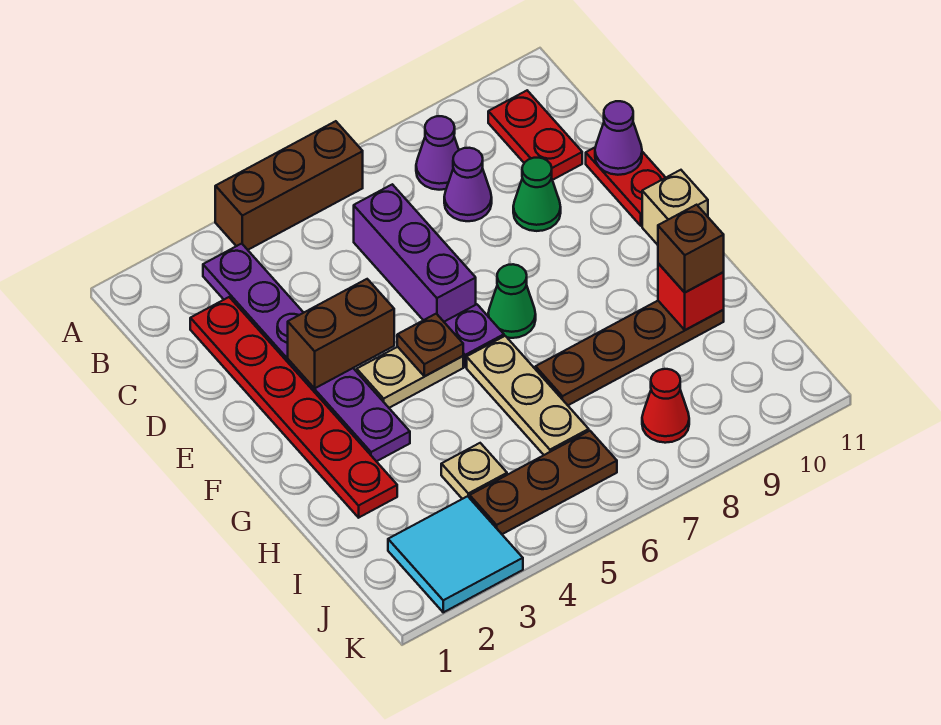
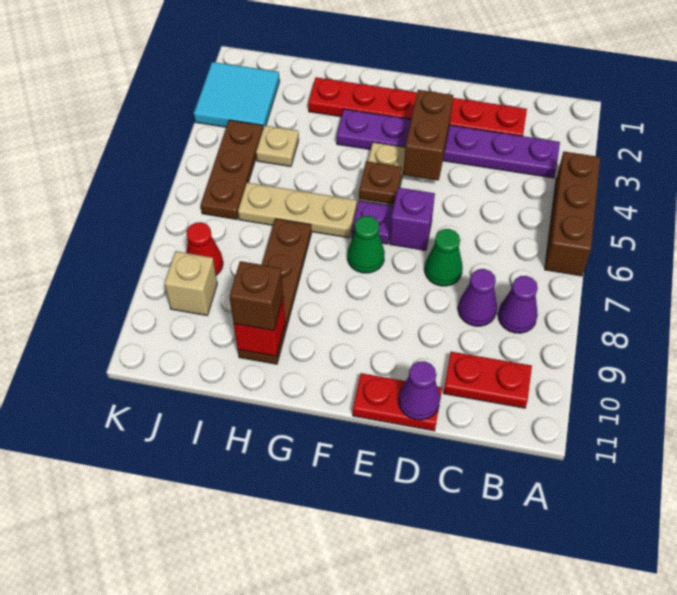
purple 1x3 brick [354,184,476,322] -> purple 1x1 brick [390,187,435,250]
green 1x1 cone [513,158,561,231] -> green 1x1 cone moved to [425,229,463,286]
tan 1x1 brick [642,170,708,245] -> tan 1x1 brick moved to [164,251,217,315]

